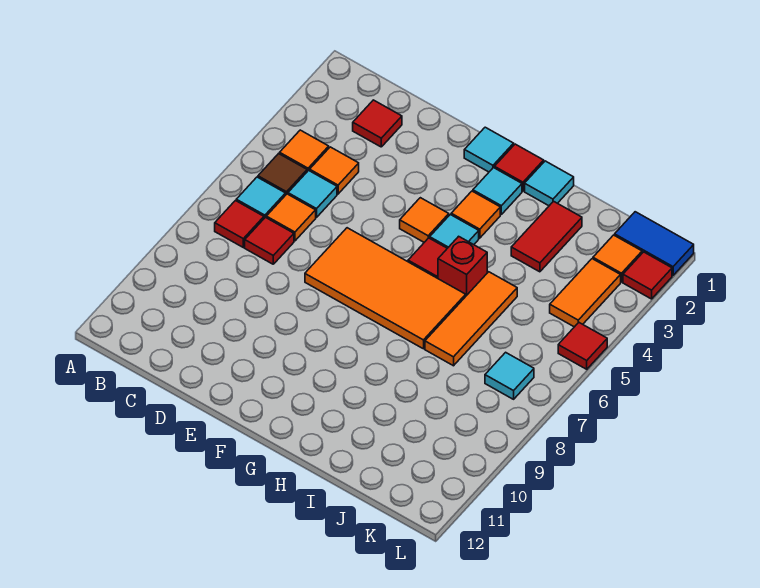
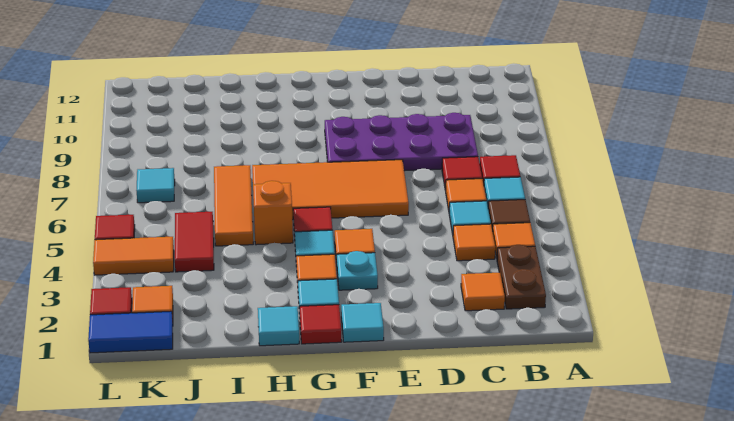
none -> brown 1x2 plate [497,245,546,309]
red 1x1 tile [353,100,402,147] -> orange 1x1 tile [461,273,505,311]
none -> purple 2x4 plate [325,113,478,171]
none -> cyan 1x1 plate [337,251,378,290]
red 1x1 brick [438,236,487,296] -> orange 1x1 brick [253,181,293,245]
red 1x2 tile [511,201,582,272] -> red 1x2 tile moved to [175,212,214,272]
orange 1x2 tile [550,259,621,327] -> orange 1x2 tile turned to [93,237,174,275]

